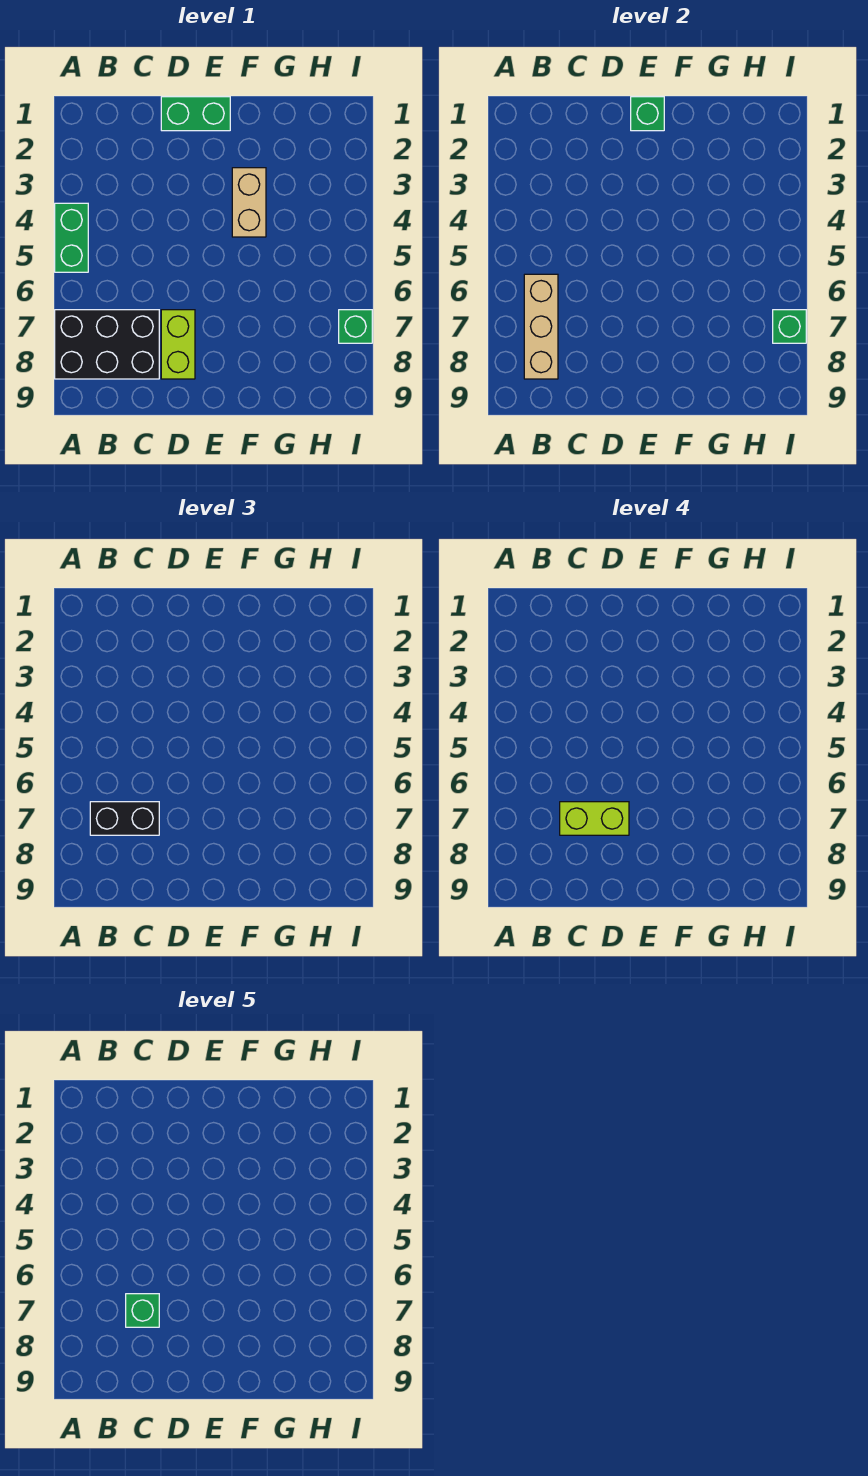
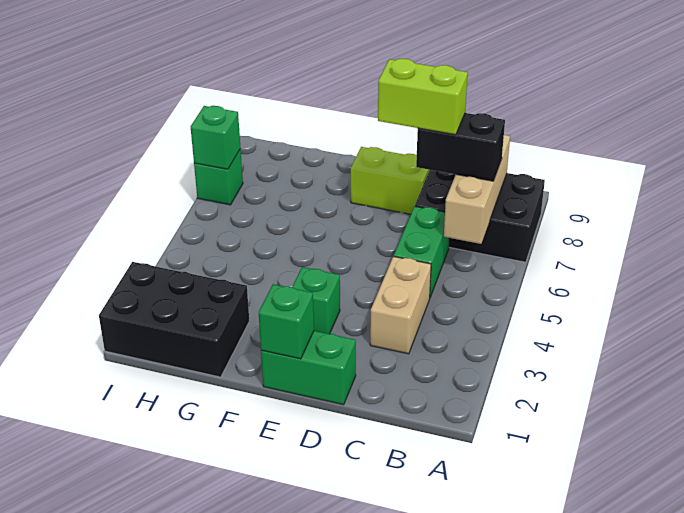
green 1x2 brick [55,203,88,272] -> green 1x2 brick moved to [394,206,450,297]
green 1x1 brick [126,1294,159,1327] -> green 1x1 brick moved to [292,267,340,334]
lime 1x2 brick [161,310,195,379] -> lime 1x2 brick turned to [351,147,429,214]
tan 1x2 brick [232,168,266,237] -> tan 1x2 brick moved to [370,256,431,354]
none -> black 2x3 brick [99,262,249,377]

